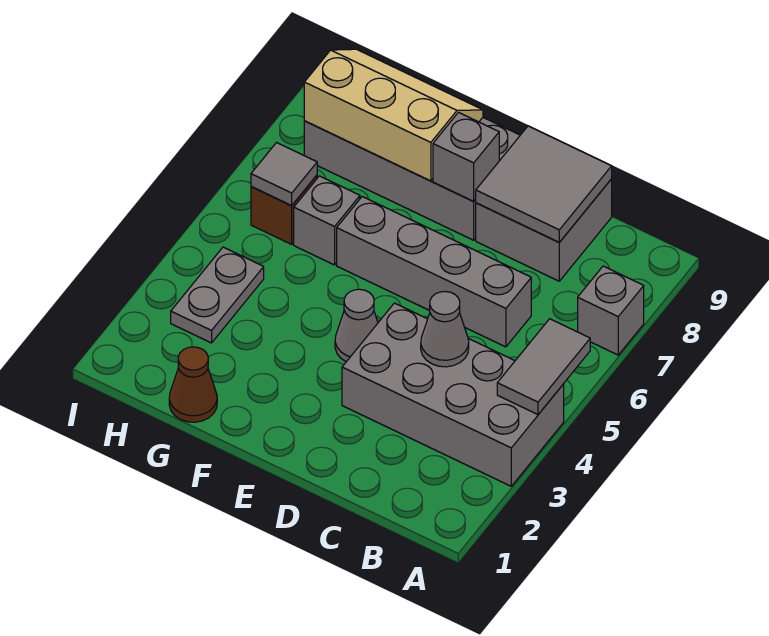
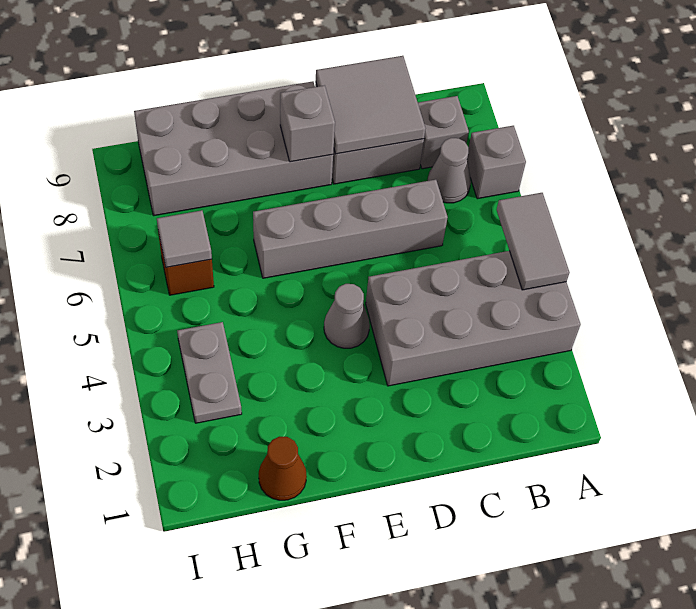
grey 1x1 cone [421,291,469,367] -> grey 1x1 cone moved to [427,138,471,203]
tan 2x3 slope [304,49,483,181] -> none
grey 1x1 brick [294,176,360,265] -> grey 1x1 brick moved to [418,96,469,169]

